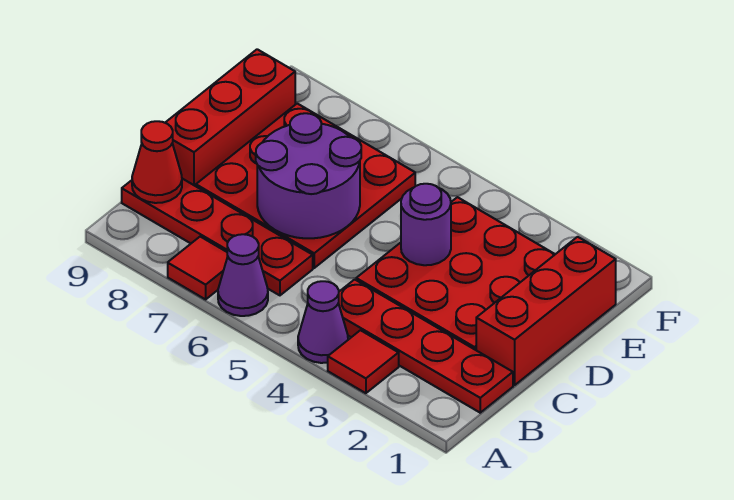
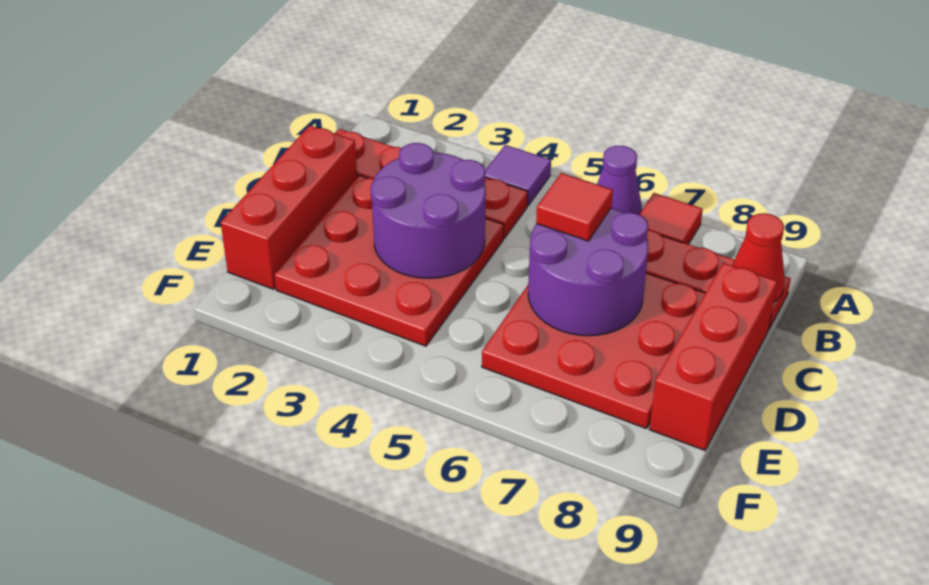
red 1x1 tile [328,330,399,393] -> red 1x1 tile moved to [536,173,613,241]
purple 1x1 cone [298,281,348,363] -> purple 1x1 tile [485,145,551,206]
purple 1x1 round brick [401,184,451,265] -> purple 2x2 round brick [370,143,486,278]

